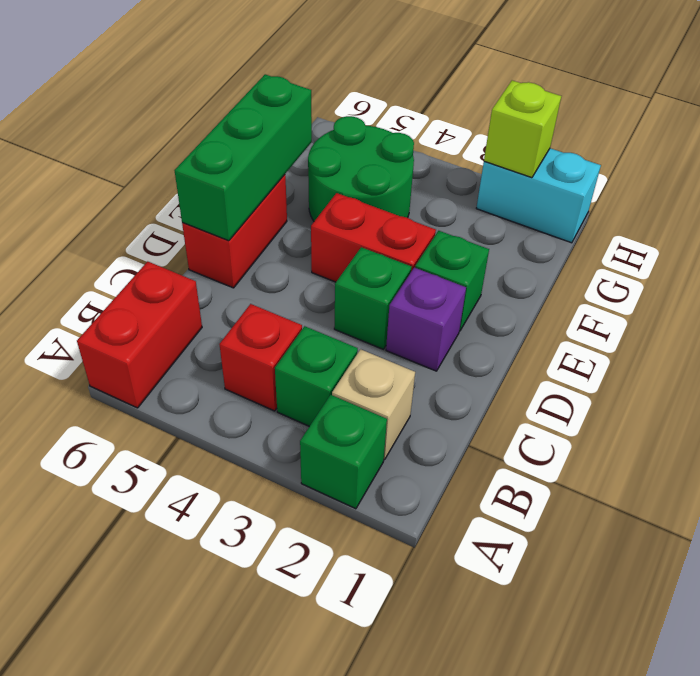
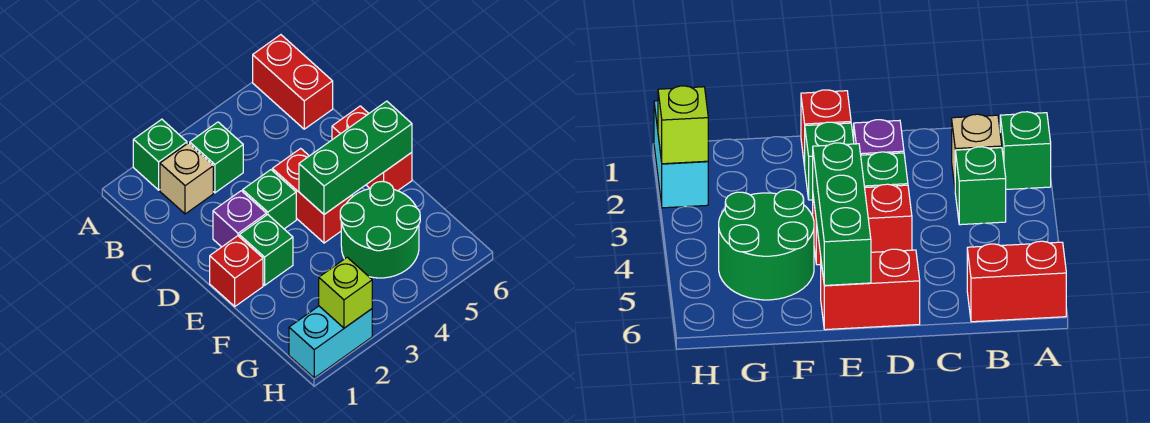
red 1x1 brick [219,304,302,411] -> red 1x1 brick moved to [210,236,263,306]
green 1x3 brick [175,74,312,241] -> green 1x3 brick turned to [299,101,412,214]
red 1x2 brick [311,193,436,282] -> red 1x2 brick turned to [272,148,352,243]

